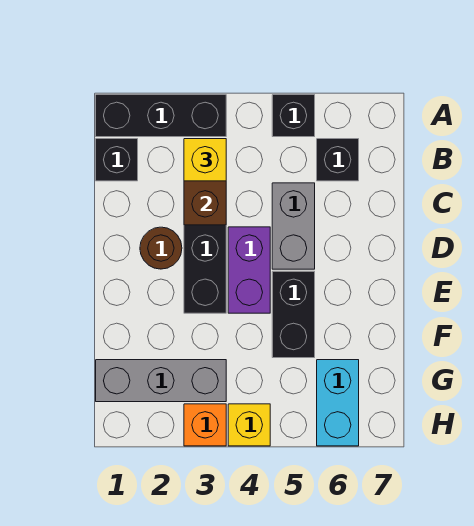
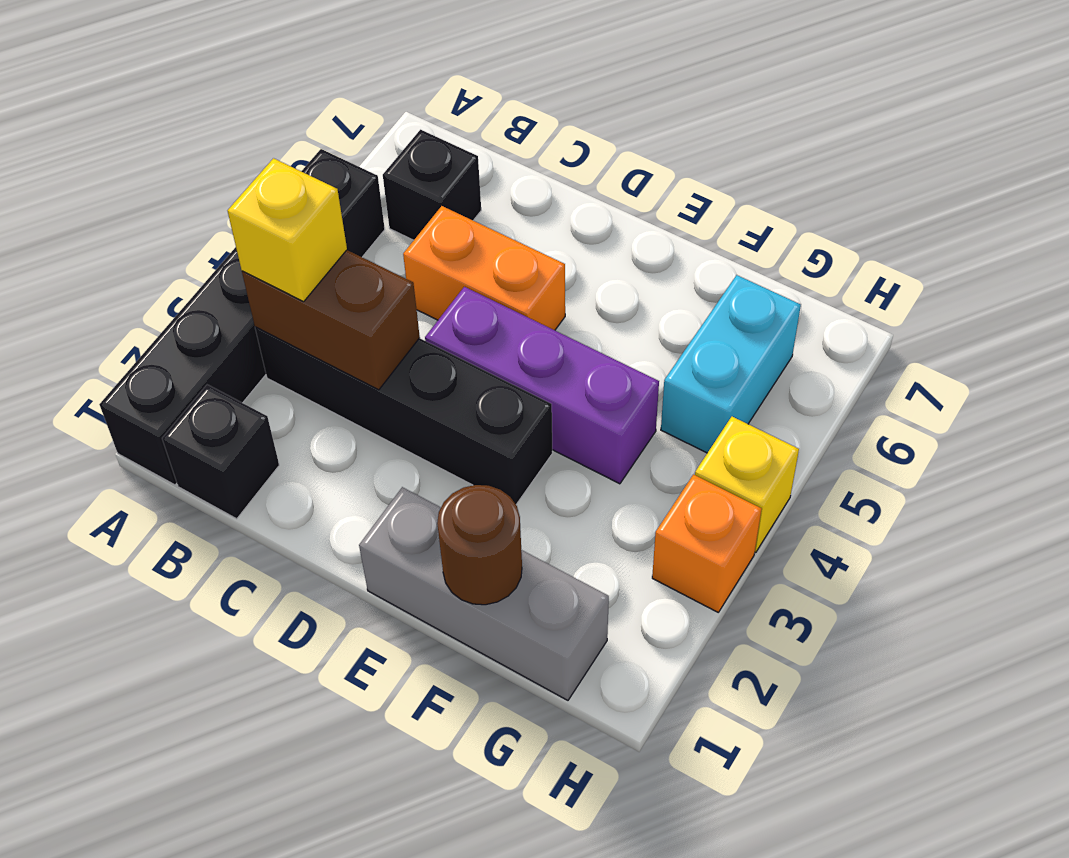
grey 1x2 brick [272,183,315,269] -> orange 1x2 brick [403,206,565,330]
brown 1x1 round brick [140,227,182,269] -> brown 1x1 round brick moved to [437,485,522,605]
purple 1x2 brick [228,227,270,313] -> purple 1x3 brick [425,287,659,484]
black 1x2 brick [272,271,315,358] -> none
grey 1x3 brick [96,360,226,402] -> grey 1x3 brick turned to [359,487,609,700]
cyan 1x2 brick [317,360,359,446] -> cyan 1x2 brick turned to [661,275,801,453]

